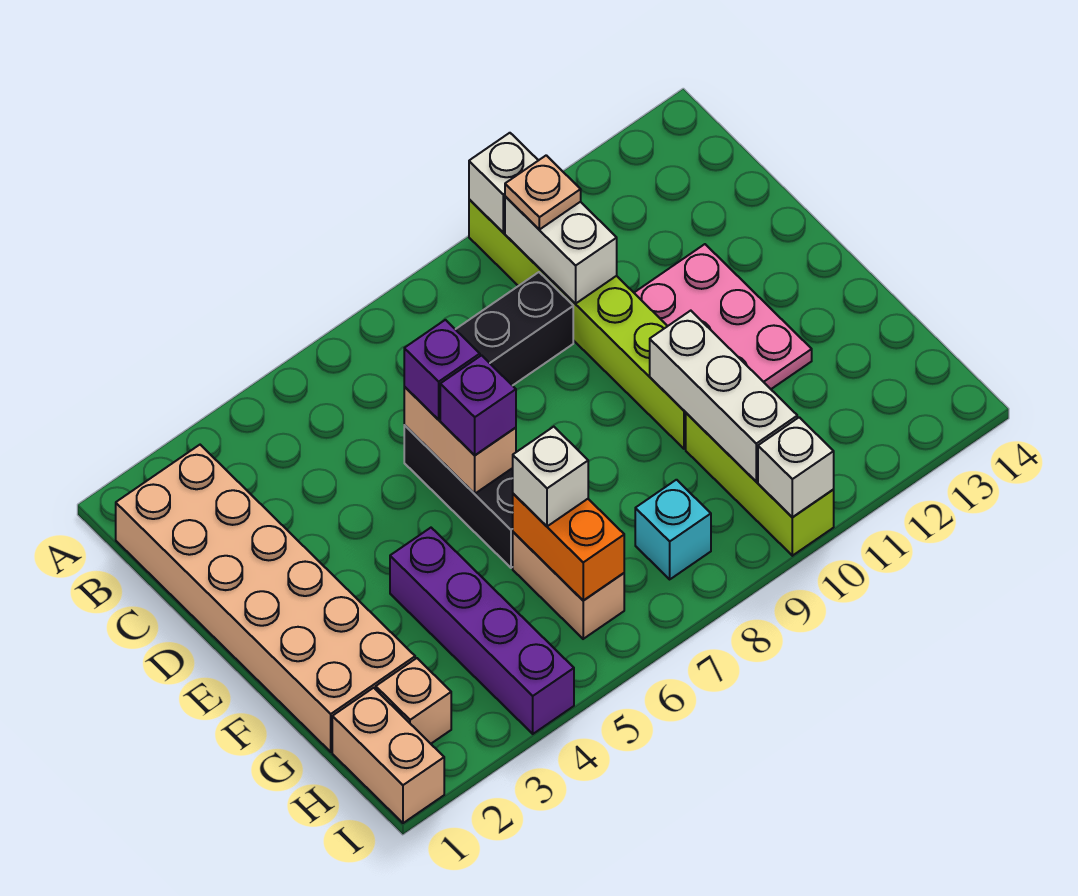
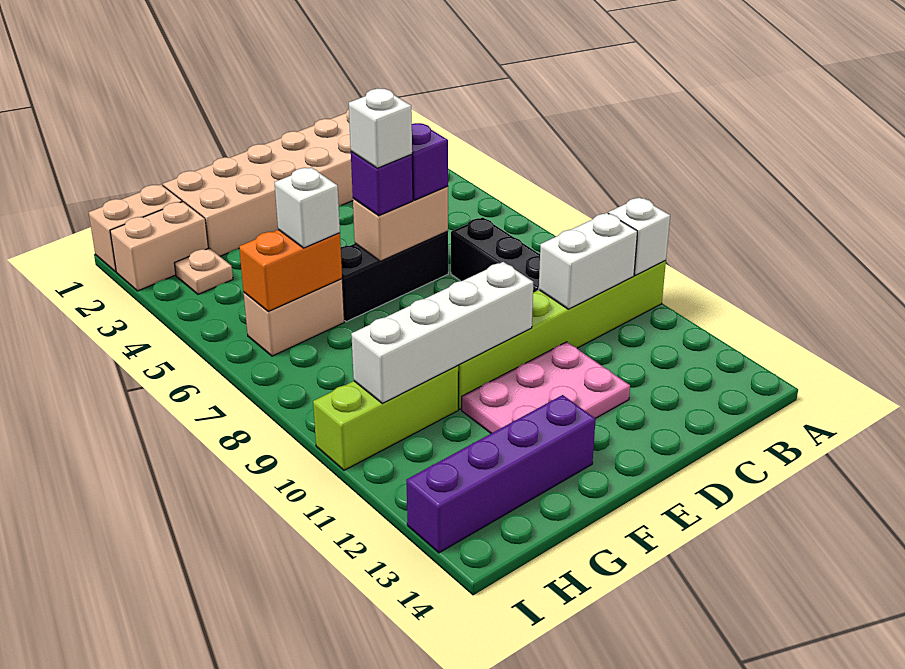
tan 1x1 plate [505,155,581,230] -> tan 1x1 plate moved to [174,248,233,294]
purple 1x4 brick [390,528,574,734] -> purple 1x4 brick moved to [406,395,596,553]
white 1x3 brick [650,311,797,481] -> white 1x4 brick [351,262,533,403]
tan 1x1 brick [376,658,451,744] -> tan 1x2 brick [110,202,208,291]
cyan 1x1 brick [635,480,711,579] -> none
white 1x1 brick [758,417,834,517] -> white 1x1 brick moved to [349,88,412,168]

